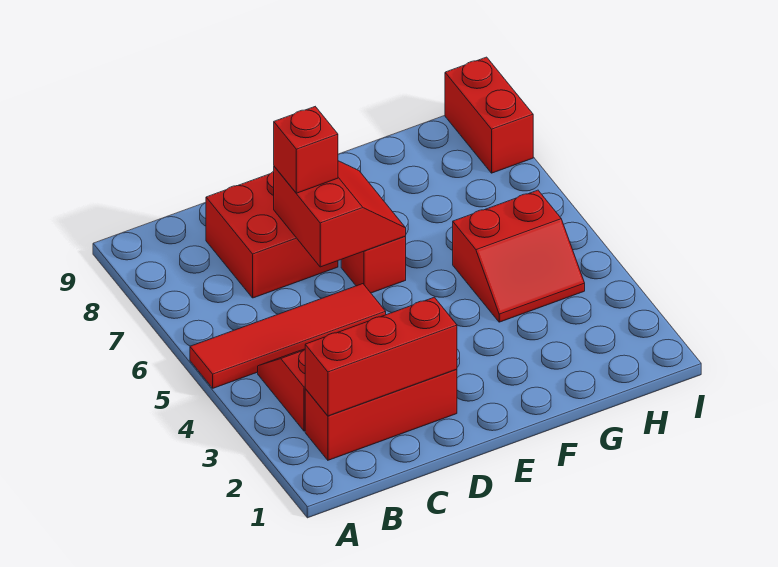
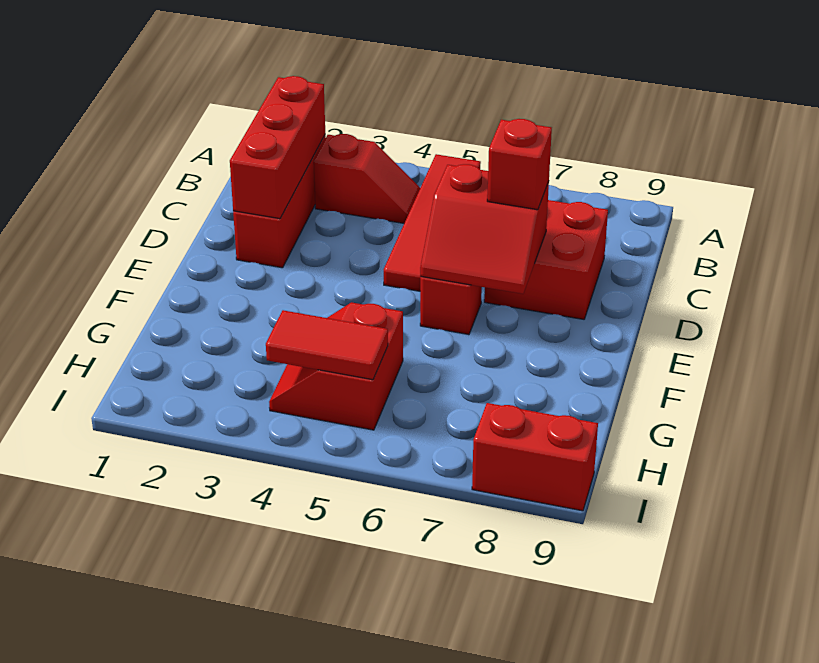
none -> red 1x2 tile [266,310,388,380]

